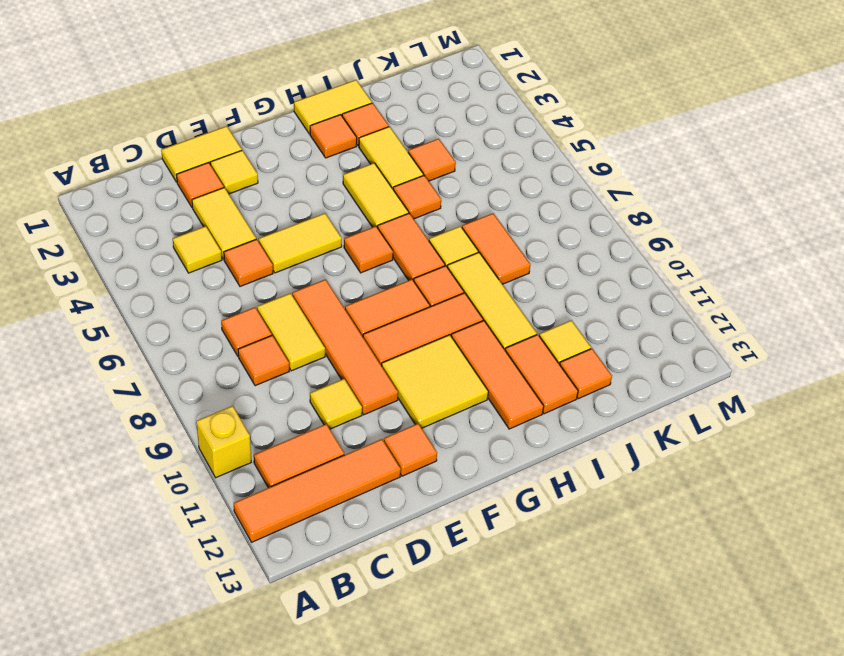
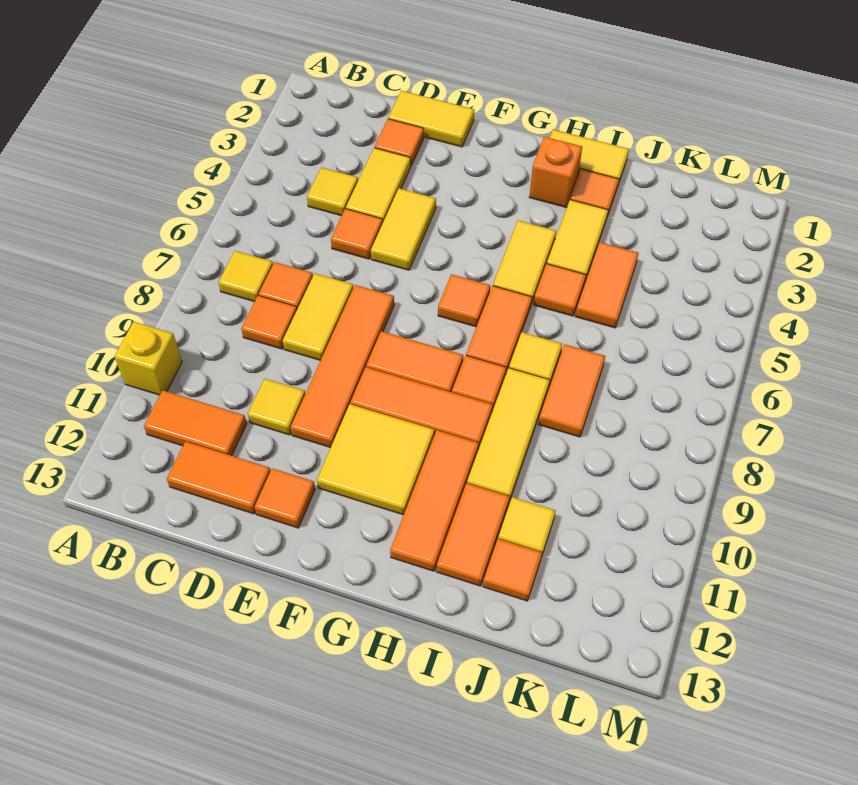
orange 1x4 tile [234,439,401,542] -> orange 1x2 tile [167,441,270,514]
yellow 1x1 tile [210,150,258,194] -> yellow 1x1 tile moved to [218,251,273,302]
yellow 1x2 tile [259,213,342,273] -> yellow 1x2 tile turned to [371,188,436,270]
orange 1x1 tile [310,115,357,158] -> orange 1x1 brick [529,137,582,208]
orange 1x1 tile [408,139,456,181] -> orange 1x2 tile [575,242,639,328]

